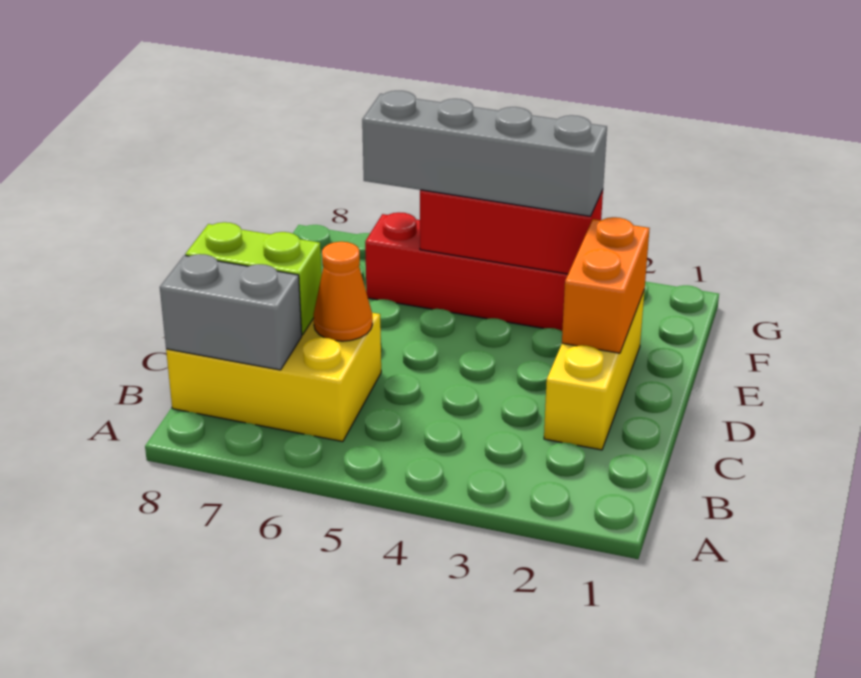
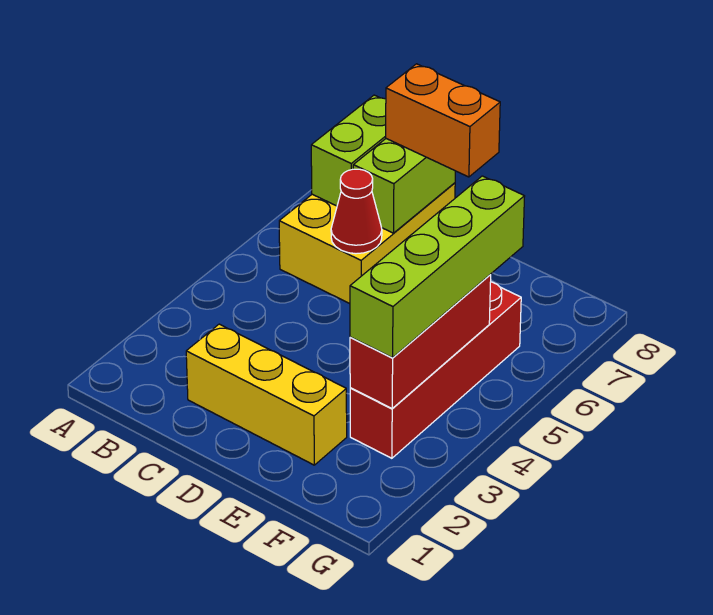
grey 1x2 brick [160,254,302,370] -> lime 1x2 brick [311,95,386,206]
orange 1x1 cone [313,242,372,341] -> red 1x1 cone [331,169,382,254]
orange 1x2 brick [562,217,650,353] -> orange 1x2 brick moved to [386,64,500,177]
grey 1x4 brick [362,91,607,216] -> lime 1x4 brick [350,176,525,358]

